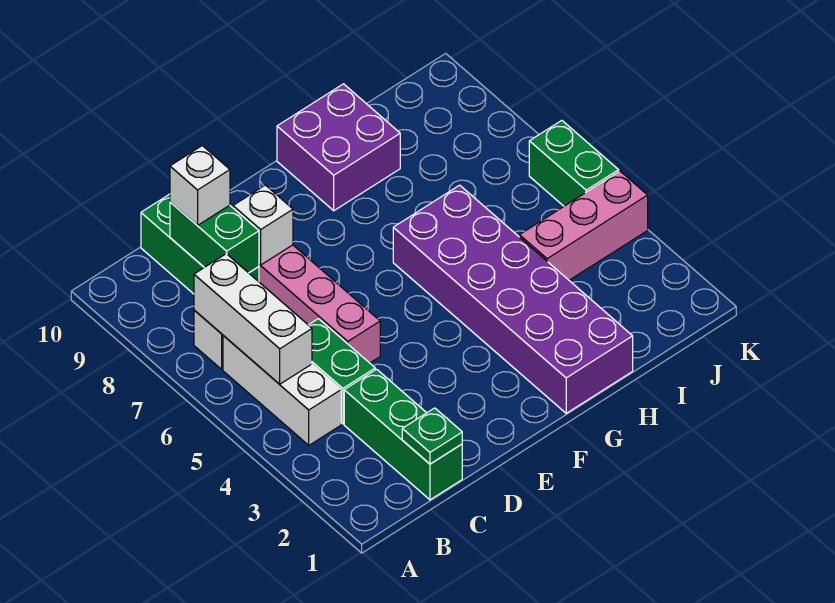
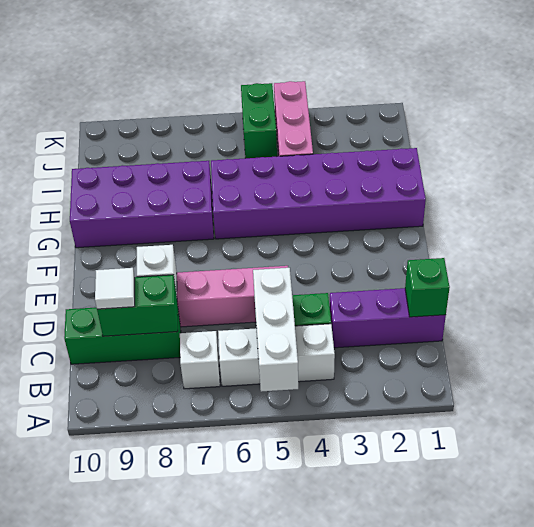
white 1x3 brick [194,254,312,384] -> white 1x3 brick turned to [253,268,298,392]
green 1x3 brick [344,369,462,500] -> purple 1x3 brick [330,288,446,348]
green 1x1 plate [402,408,462,464] -> green 1x1 brick [405,258,450,317]
white 1x1 brick [170,146,230,225] -> white 1x1 tile [95,268,135,309]
purple 2x2 brick [277,84,400,211] -> purple 2x4 brick [70,161,214,248]
green 1x2 brick [529,120,619,206] -> green 1x2 brick turned to [241,83,277,158]

